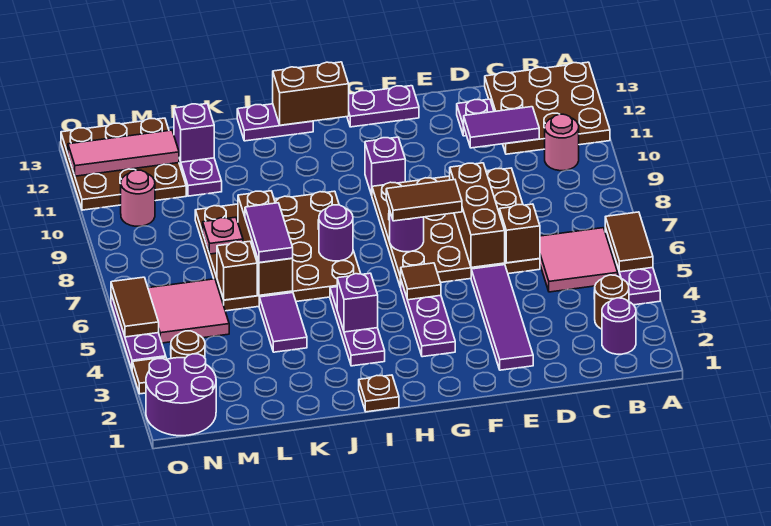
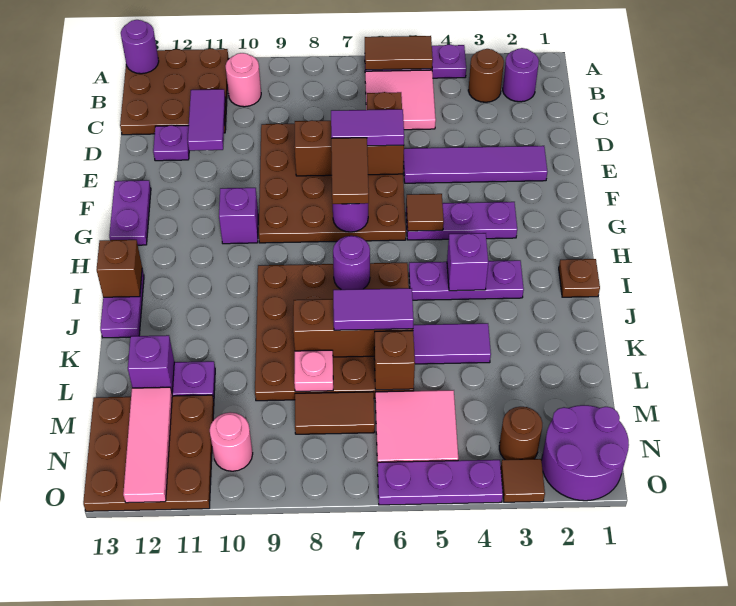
none -> purple 1x1 round brick [121,20,159,74]
none -> purple 1x2 tile [331,109,404,146]
brown 1x2 brick [273,62,349,125] -> brown 1x1 brick [96,240,142,297]
brown 1x2 tile [111,277,159,337] -> brown 1x2 tile moved to [295,392,375,434]

